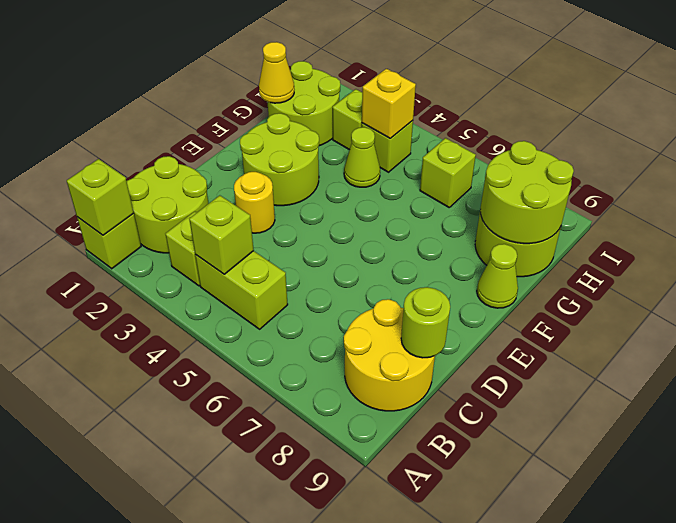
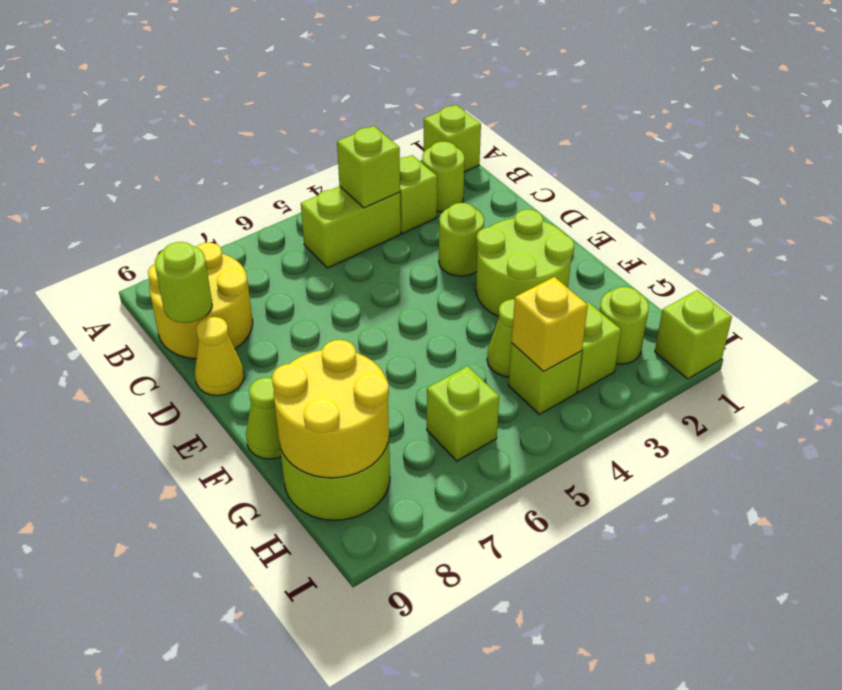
lime 1x1 brick [67,159,134,235] -> lime 1x1 brick moved to [655,290,732,379]
lime 2x2 round brick [127,156,209,253] -> lime 1x1 round brick [422,141,465,212]
yellow 1x1 round brick [234,172,275,233] -> lime 1x1 round brick [439,203,484,276]
lime 2x2 round brick [268,61,340,146] -> lime 1x1 round brick [599,287,649,364]
yellow 1x1 cone [259,42,294,103] -> yellow 1x1 cone moved to [195,317,244,396]
lime 2x2 round brick [480,141,574,244] -> yellow 2x2 round brick [272,340,389,478]

